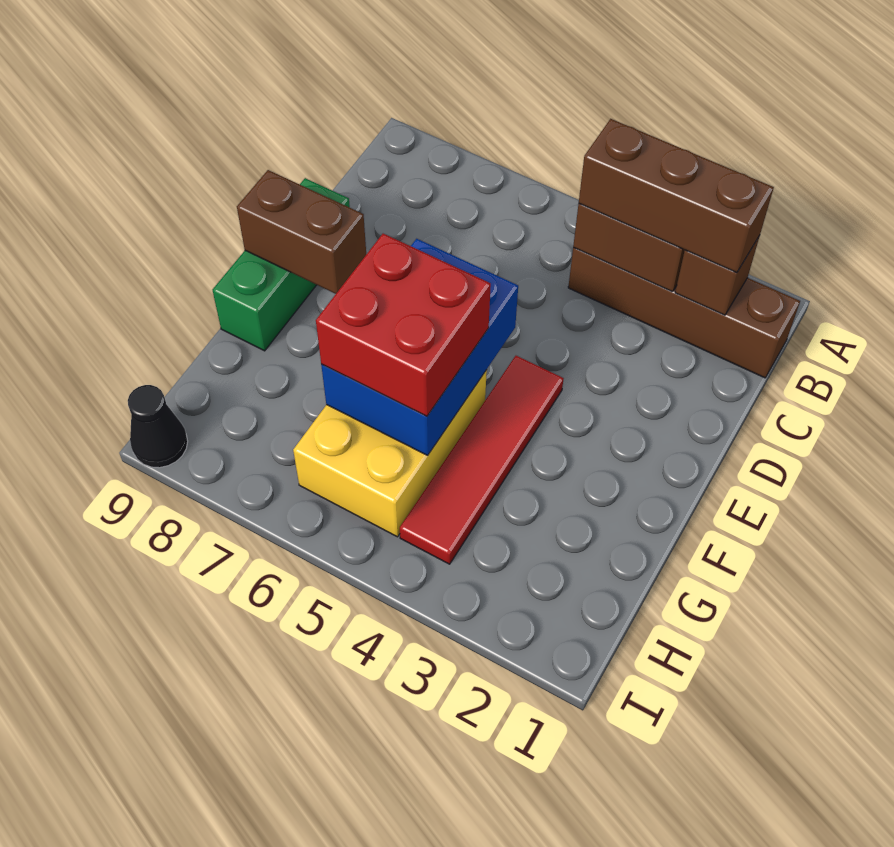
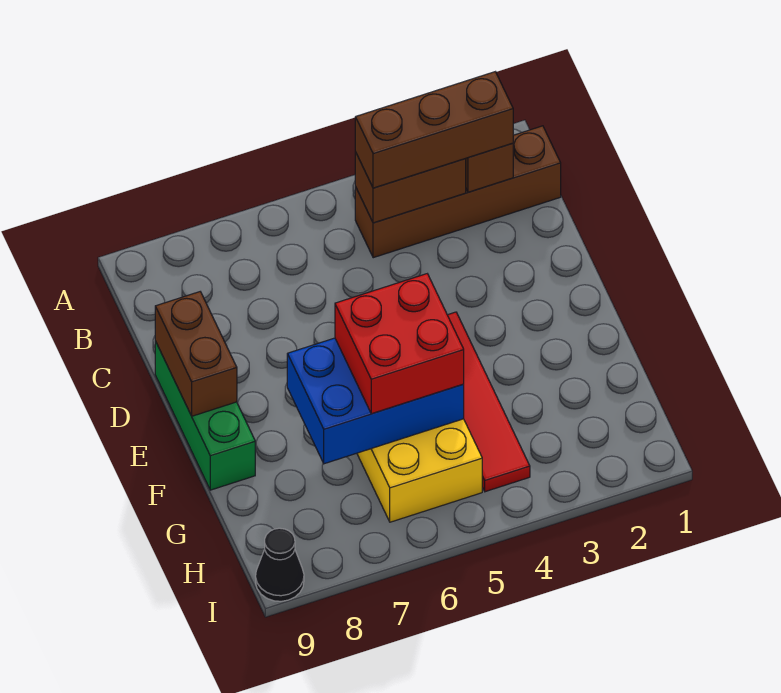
blue 2x3 brick [321,239,518,455] -> blue 2x3 brick turned to [287,338,464,464]
brown 1x2 brick [237,170,366,294] -> brown 1x2 brick turned to [155,292,237,416]

